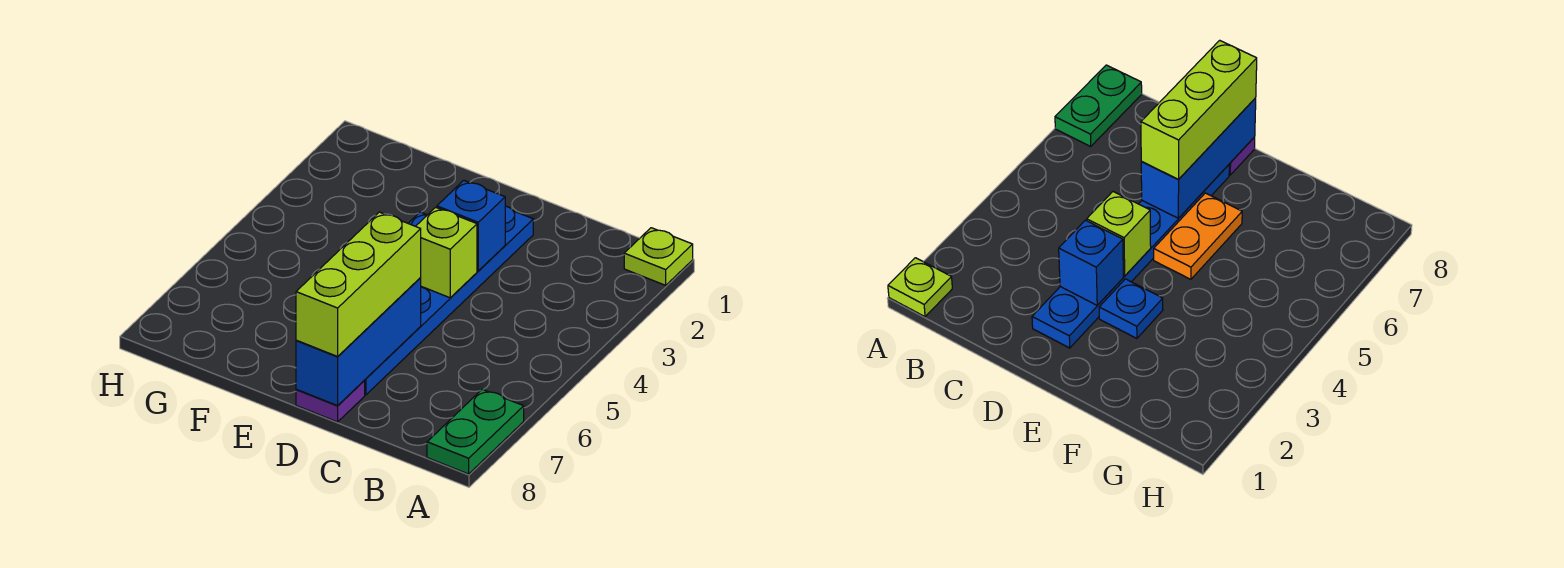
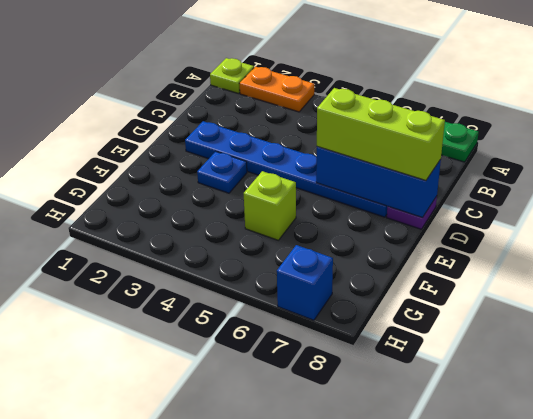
blue 1x1 brick [437,180,505,271] -> blue 1x1 brick moved to [277,245,333,320]
lime 1x1 brick [416,207,477,298] -> lime 1x1 brick moved to [244,171,296,240]
orange 1x2 plate [1154,193,1242,279] -> orange 1x2 plate moved to [239,67,314,112]

